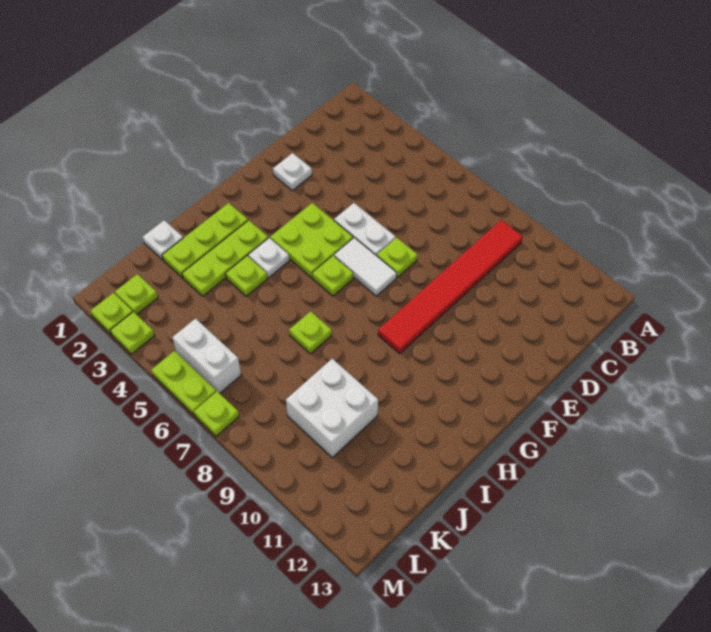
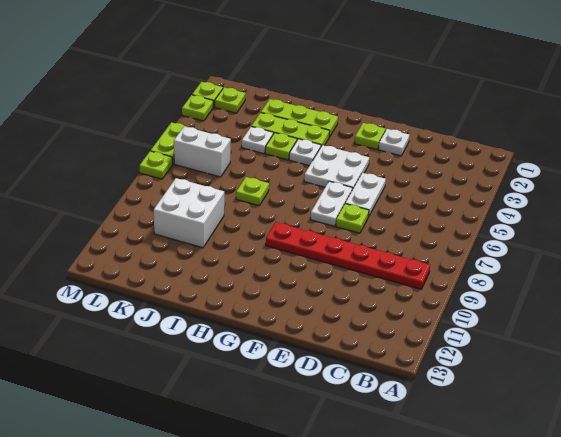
red 1x6 tile [378,220,523,354] -> red 1x6 plate [266,222,430,289]
lime 2x2 plate [270,203,353,278] -> white 2x2 plate [304,145,369,190]
white 1x2 tile [334,238,397,296] -> white 1x2 plate [311,181,352,226]
lime 1x1 plate [312,256,353,296] -> lime 1x1 plate moved to [354,123,385,150]
white 1x1 plate [143,220,183,260] -> white 1x1 plate moved to [242,127,273,154]
white 1x2 brick [172,319,241,393] -> white 1x2 brick turned to [174,126,231,177]

